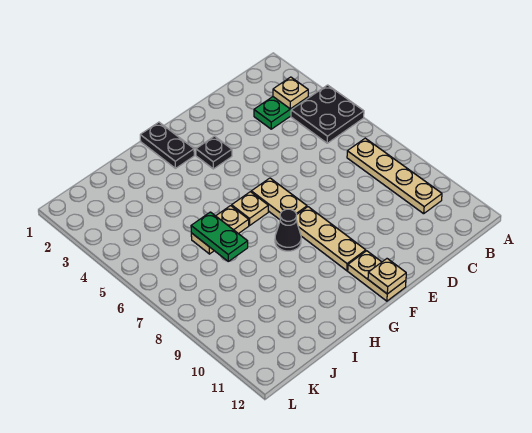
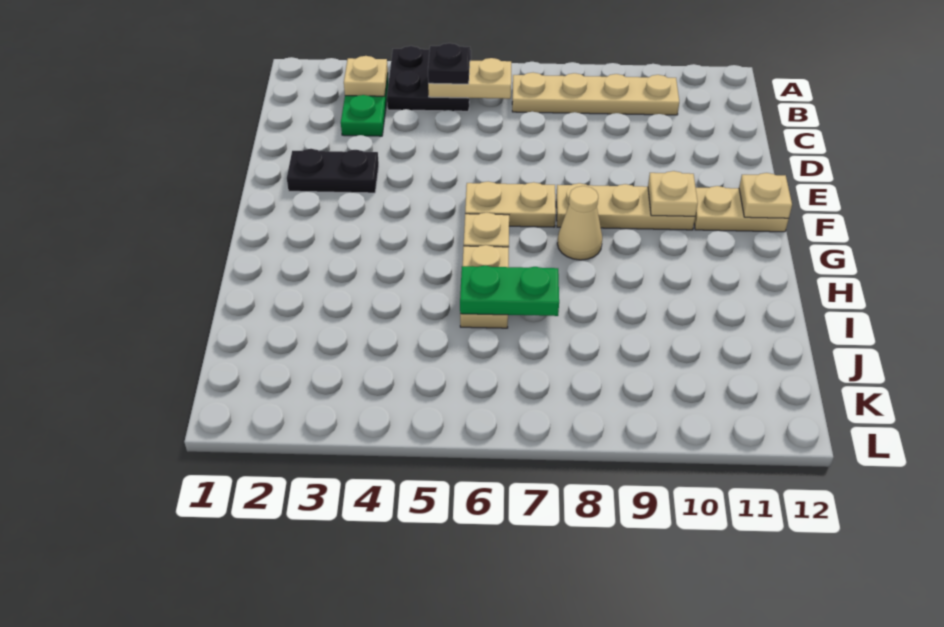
none -> tan 1x2 plate [428,58,511,99]
black 1x1 plate [196,136,232,169] -> black 1x1 plate moved to [428,43,470,84]
none -> tan 1x1 plate [648,171,698,216]
black 1x2 plate [140,122,194,168] -> black 1x2 plate moved to [287,149,379,193]
black 1x1 cone [275,209,301,251] -> tan 1x1 cone [557,186,602,260]

